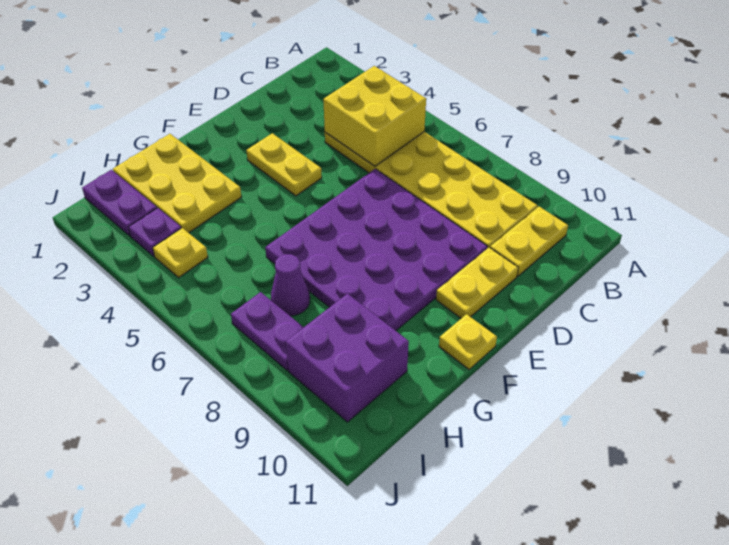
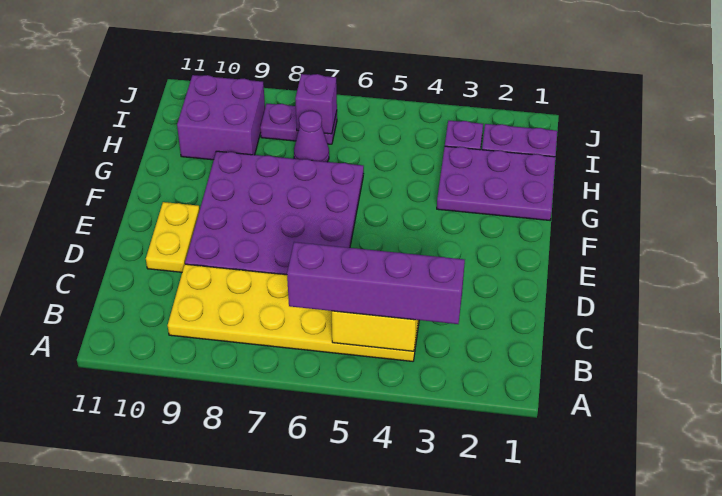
none -> purple 1x4 brick [287,242,465,324]
yellow 1x2 plate [490,207,568,276] -> none
yellow 1x2 plate [246,133,322,196] -> none
yellow 1x1 plate [439,314,497,370] -> none
yellow 2x3 plate [113,134,241,233] -> purple 2x3 plate [437,146,555,220]
yellow 1x1 plate [153,228,208,278] -> none
none -> purple 1x1 brick [295,74,337,134]

